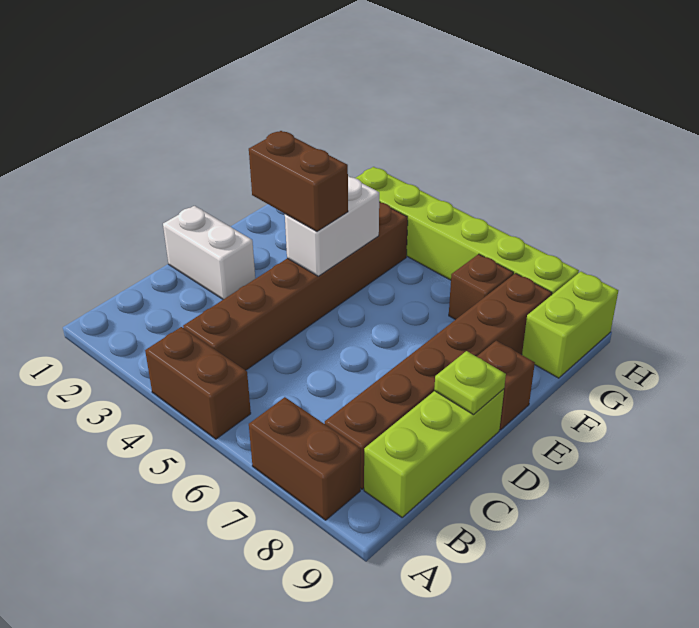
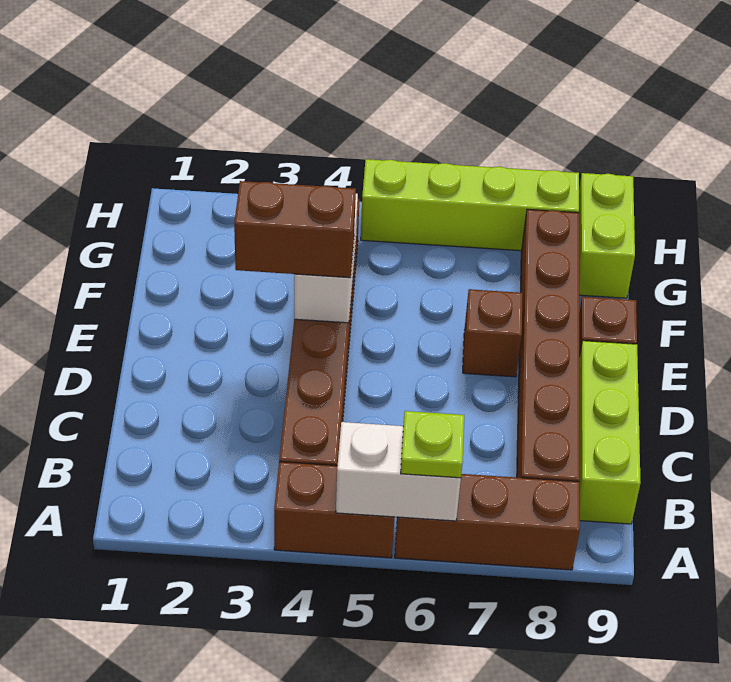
brown 1x2 brick [249,397,361,520] -> brown 1x3 brick [395,474,580,570]
white 1x2 brick [163,206,255,300] -> white 1x2 brick moved to [336,422,461,521]
lime 1x1 plate [434,351,506,415] -> lime 1x1 plate moved to [401,411,464,478]
brown 1x1 brick [449,254,514,320] -> brown 1x1 brick moved to [463,289,523,377]
lime 1x6 brick [356,167,579,294] -> lime 1x4 brick [361,159,579,251]

